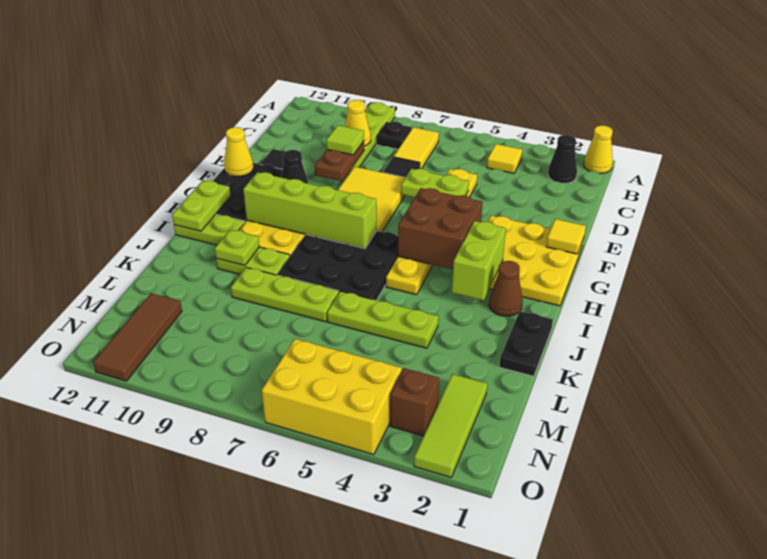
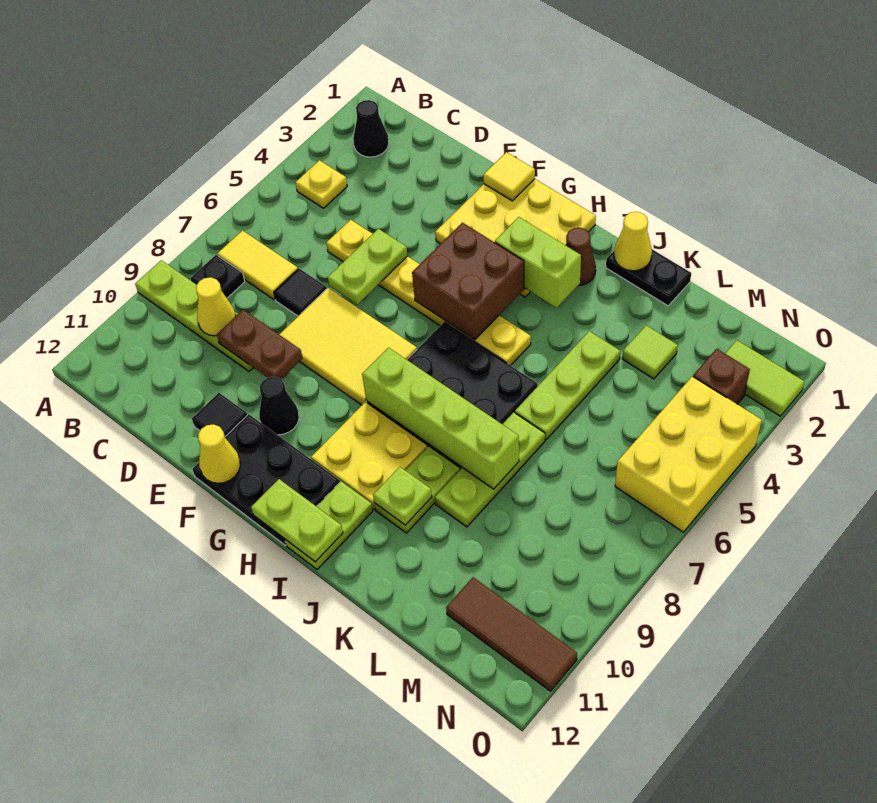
yellow 1x1 cone [584,126,613,174] -> yellow 1x1 cone moved to [614,212,652,271]
yellow 1x1 tile [487,144,522,173] -> yellow 1x1 plate [296,160,347,208]
lime 1x1 tile [326,125,364,155] -> lime 1x1 tile moved to [622,325,678,379]
lime 1x4 brick [243,172,377,248] -> lime 1x4 brick turned to [362,348,519,489]
lime 1x3 tile [414,374,487,477] -> lime 1x2 tile [725,340,805,416]

